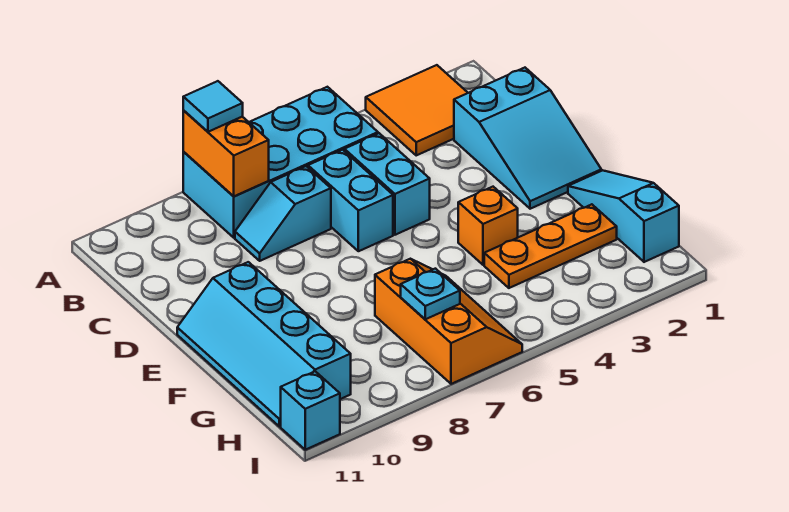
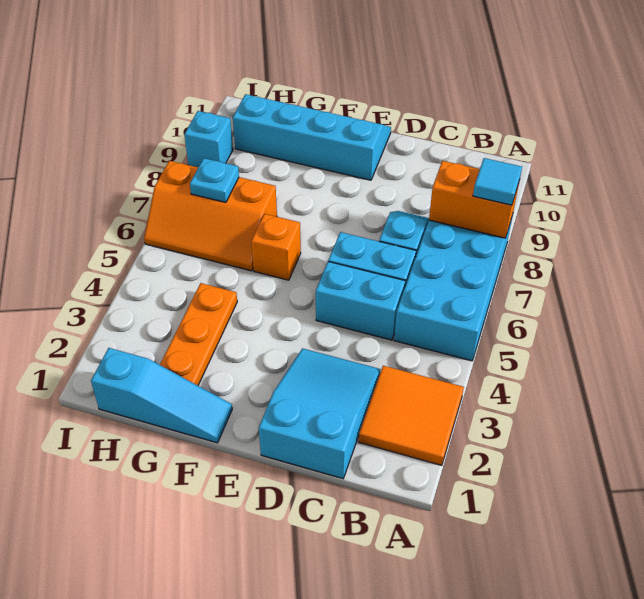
cyan 2x3 slope [454,68,601,209] -> cyan 2x3 slope turned to [259,348,381,479]
orange 1x1 brick [458,187,518,265] -> orange 1x1 brick moved to [251,214,301,280]
cyan 1x1 brick [281,371,340,450] -> cyan 1x1 brick moved to [184,111,233,167]

